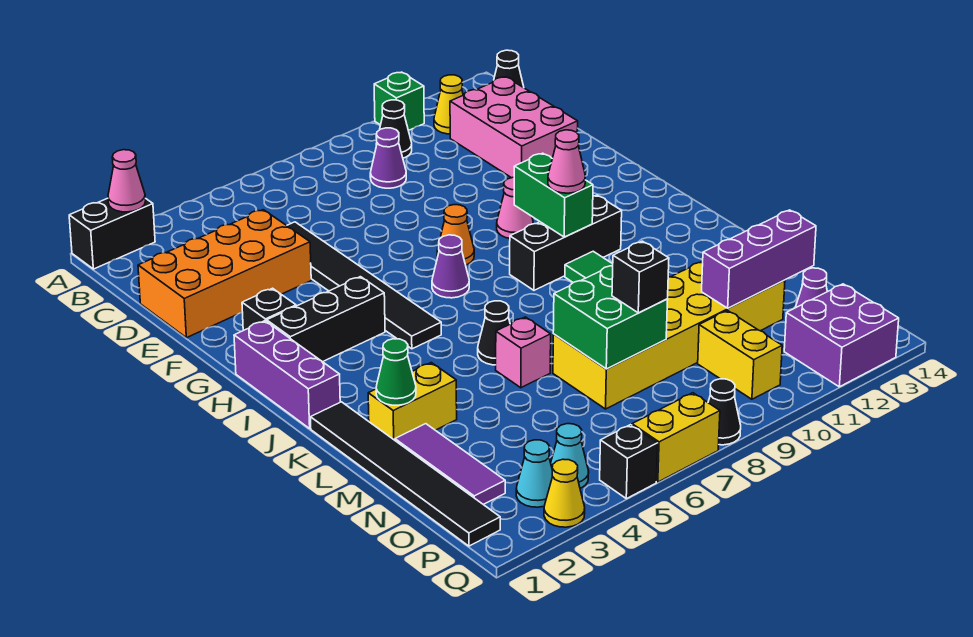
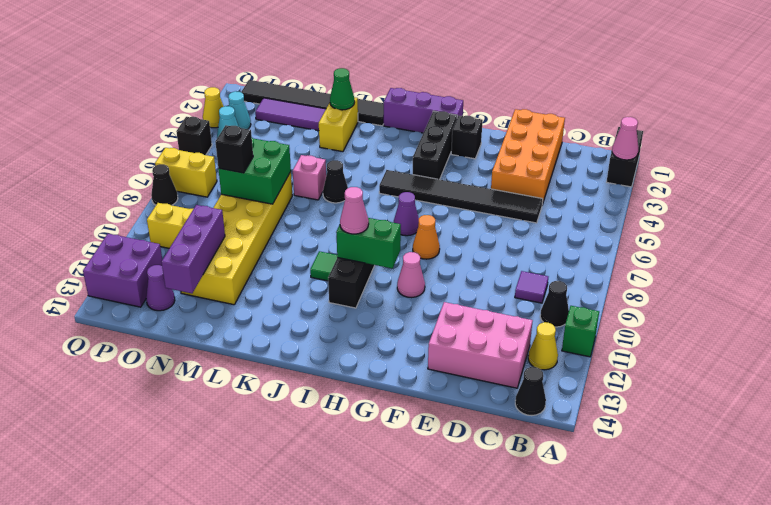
purple 1x1 cone [370,128,406,188] -> purple 1x1 tile [515,271,548,303]
yellow 1x2 brick [632,393,720,482] -> yellow 1x2 brick turned to [155,148,217,197]

